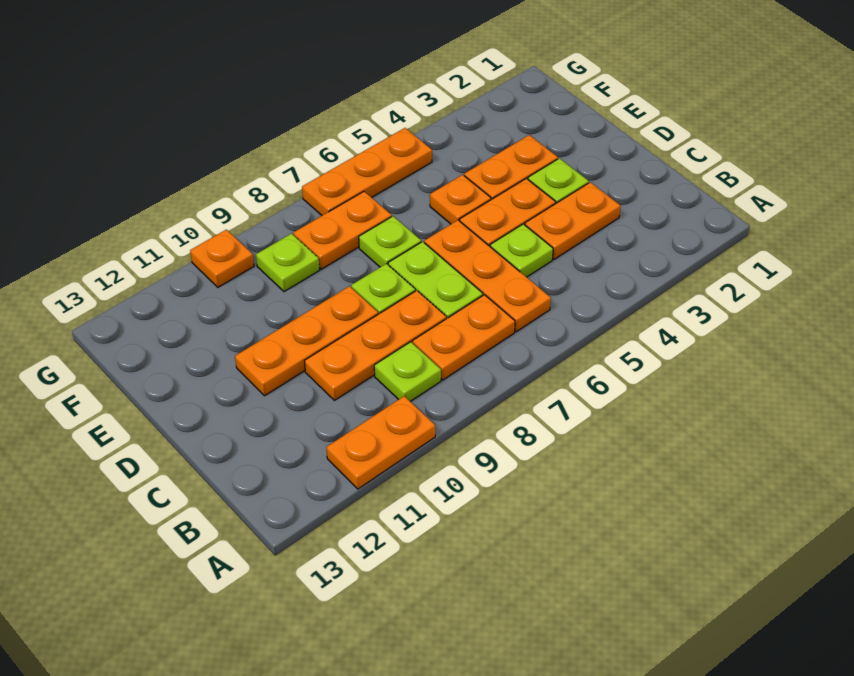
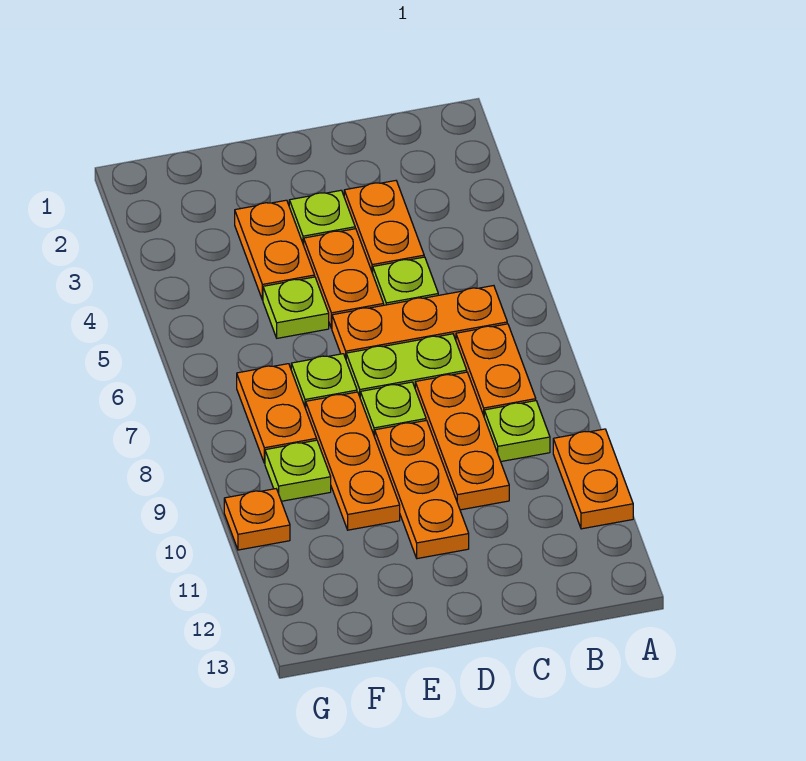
orange 1x1 plate [430,175,491,224] -> lime 1x1 plate [263,277,329,338]
orange 1x3 plate [302,128,432,215] -> orange 1x3 plate moved to [306,392,400,530]

